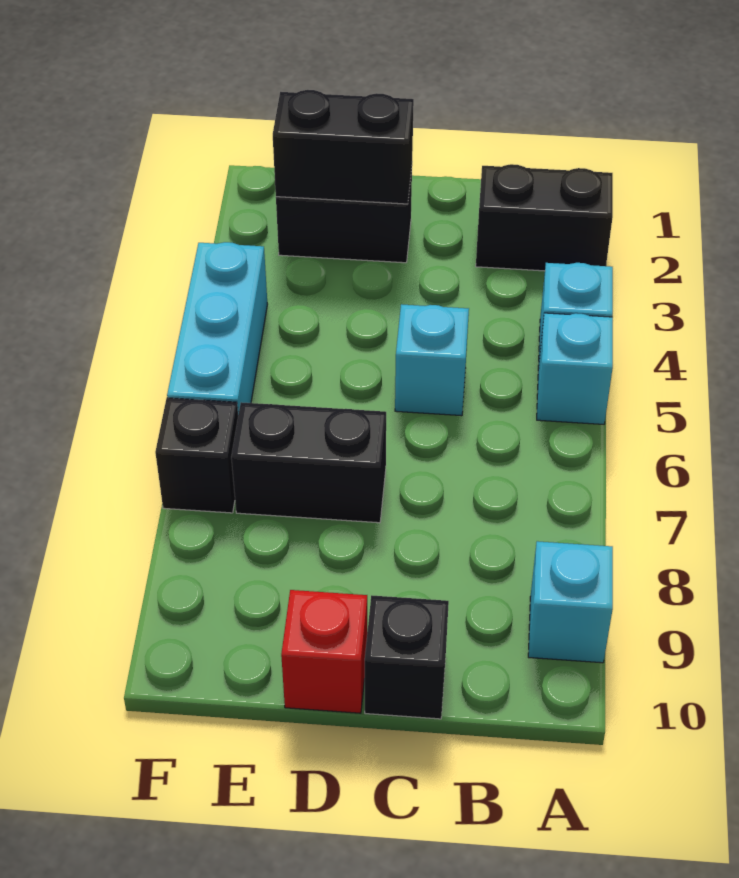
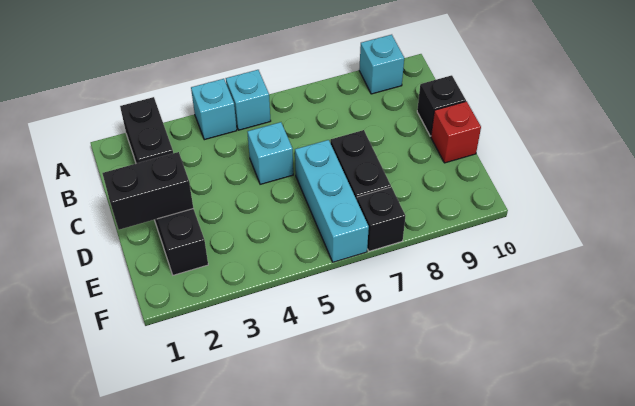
black 1x2 brick [273,90,414,204] -> black 1x2 brick turned to [102,152,193,230]
cyan 1x3 brick [167,242,267,415] -> cyan 1x3 brick turned to [295,140,369,262]

